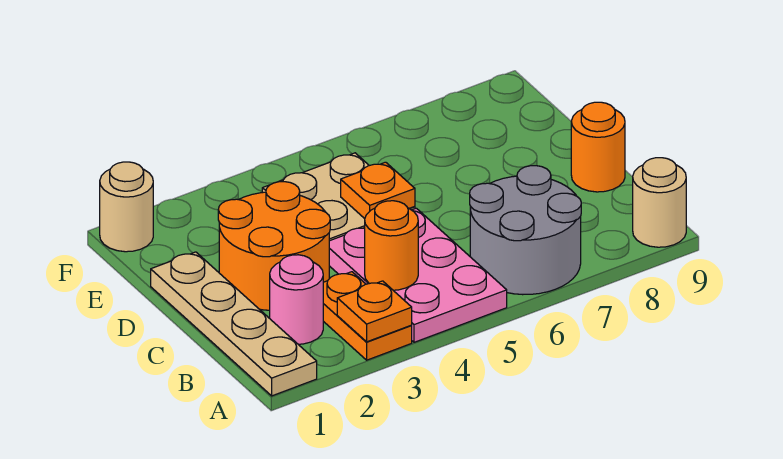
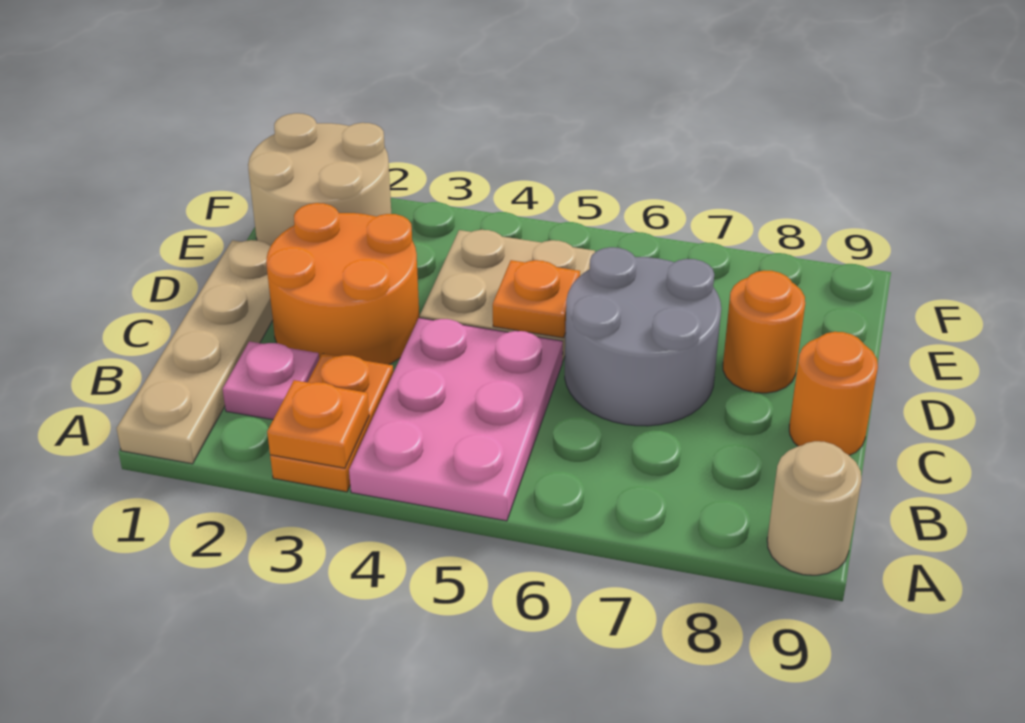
grey 2x2 round brick [470,166,581,295] -> grey 2x2 round brick moved to [565,247,721,426]
pink 1x1 round brick [270,255,323,344] -> pink 1x1 plate [223,341,319,420]
orange 1x1 round brick [365,201,418,290] -> orange 1x1 round brick moved to [723,271,805,393]
tan 1x1 round brick [100,162,153,252] -> tan 2x2 round brick [248,113,391,246]

